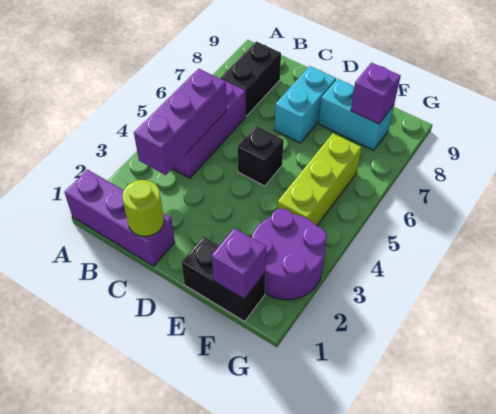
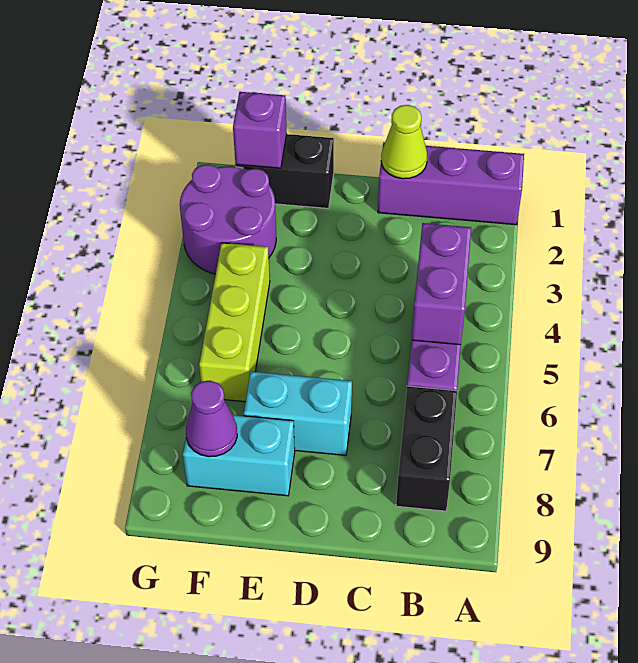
purple 1x3 brick [134,69,227,175] -> purple 1x2 brick [412,223,471,345]
lime 1x1 round brick [122,180,164,236] -> lime 1x1 cone [381,105,427,179]
black 1x1 brick [238,126,284,186] -> none
cyan 1x2 brick [275,66,336,143] -> cyan 1x2 brick turned to [244,372,352,455]
purple 1x1 brick [351,63,401,124] -> purple 1x1 cone [186,381,237,457]

